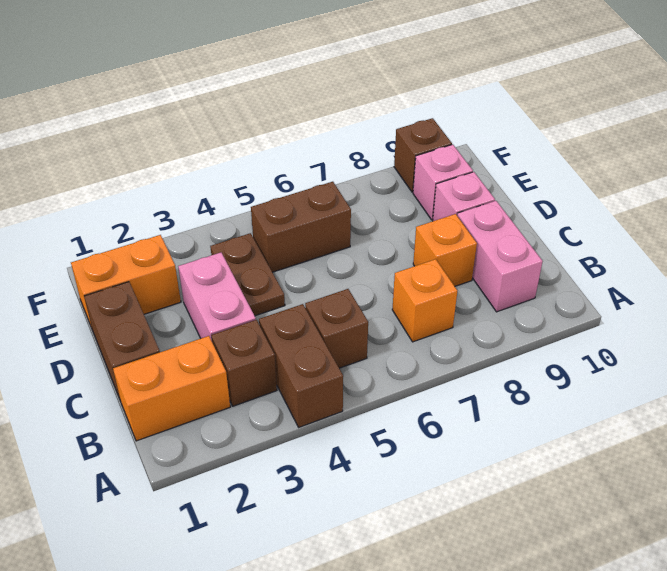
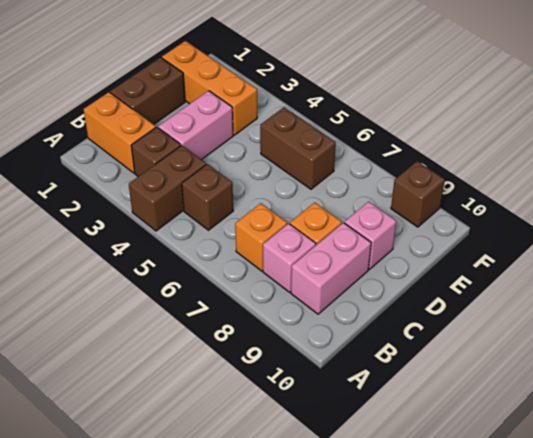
brown 1x2 plate [210,233,285,316] -> none
orange 1x2 brick [71,235,181,328] -> orange 1x3 brick [162,41,257,135]
pink 1x1 brick [413,144,473,220] -> pink 1x1 brick moved to [263,223,316,292]

